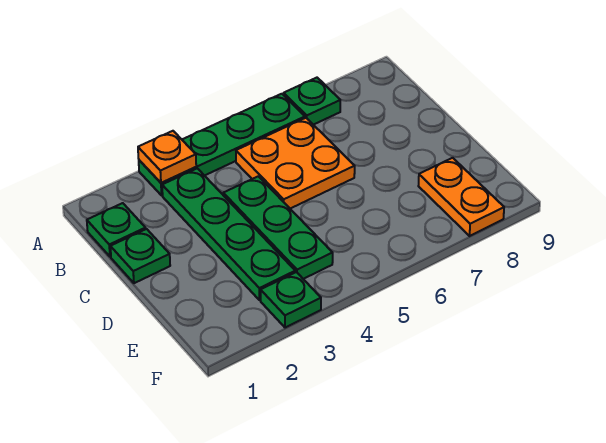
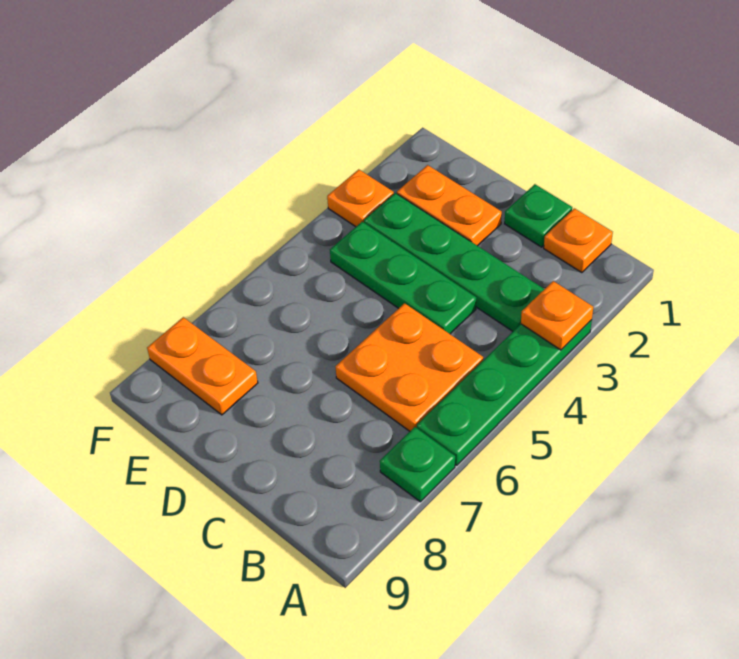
green 1x1 plate [87,203,146,257] -> orange 1x1 plate [544,208,613,273]
none -> orange 1x2 plate [397,165,502,246]
green 1x1 plate [261,272,321,328] -> orange 1x1 plate [327,169,394,227]

